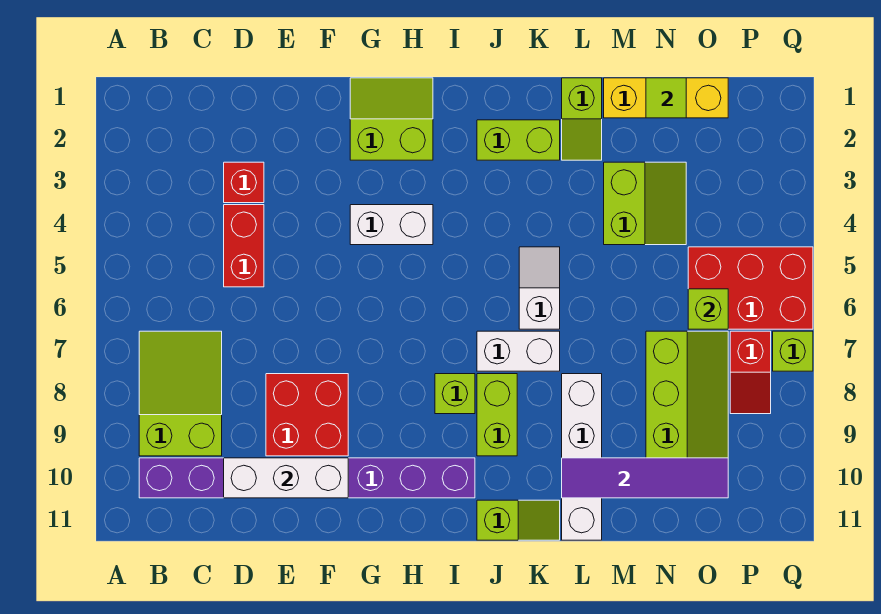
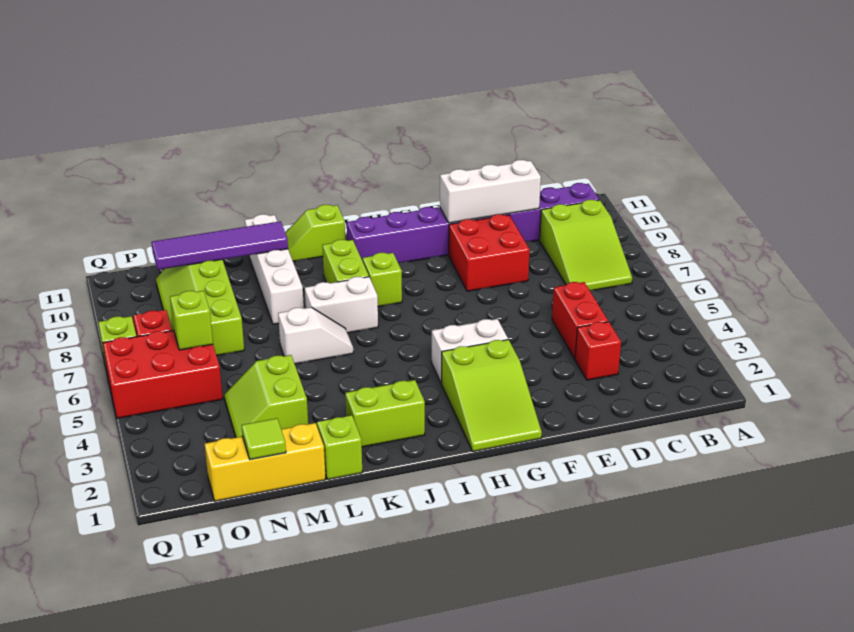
lime 2x2 slope [350,78,433,160] -> lime 2x3 slope [442,340,542,451]
white 1x2 slope [519,247,560,329] -> white 1x2 slope turned to [278,307,353,364]

